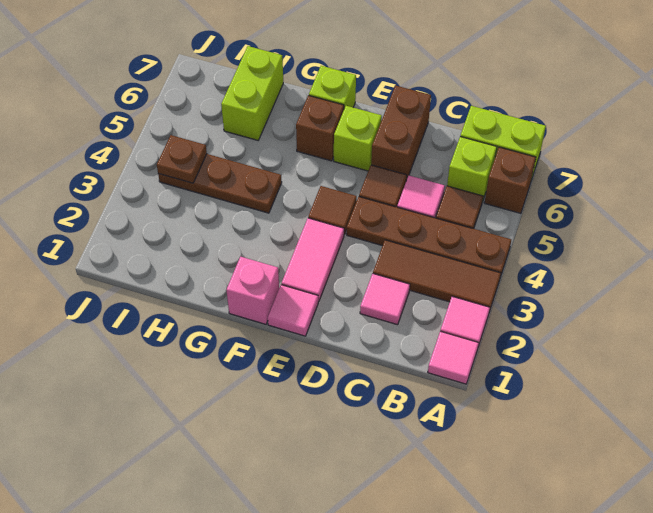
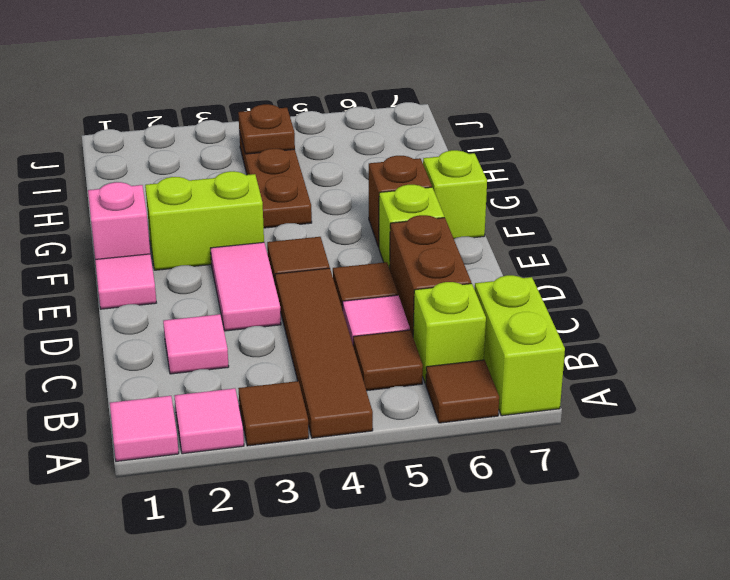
brown 1x3 tile [373,240,501,311] -> brown 1x1 tile [238,381,309,446]
brown 1x4 plate [347,197,511,274] -> brown 1x4 tile [275,268,373,438]
brown 1x1 brick [484,147,536,213] -> brown 1x1 tile [426,360,499,423]
brown 1x2 brick [371,86,431,181] -> brown 1x2 brick turned to [390,215,471,335]
pink 1x2 tile [282,218,344,302] -> pink 1x2 tile turned to [210,242,281,331]
lime 1x2 brick [221,46,283,140] -> lime 1x2 brick moved to [145,171,264,270]

